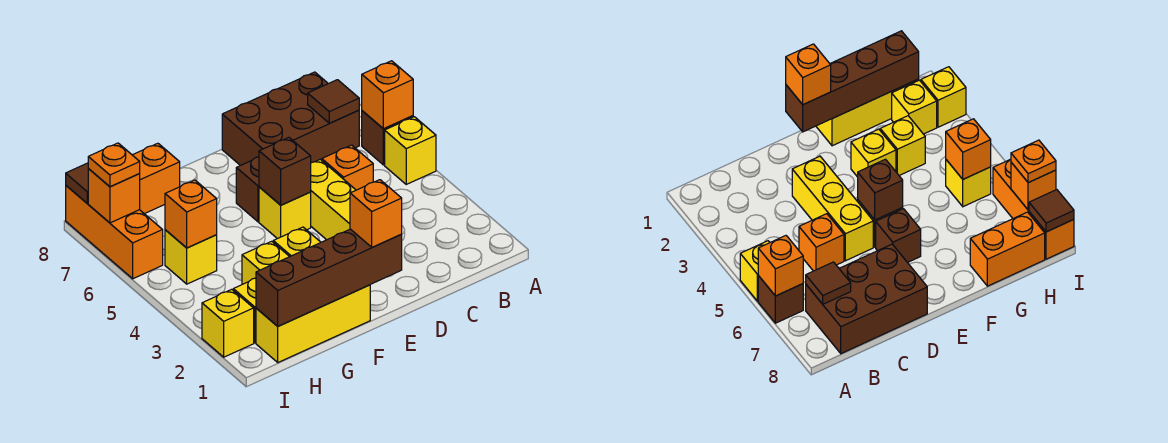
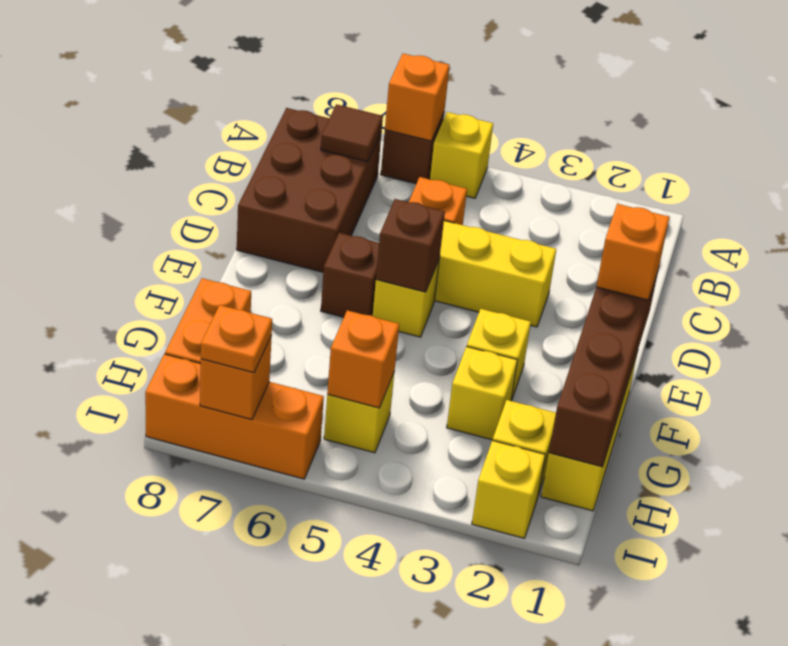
brown 1x1 tile [66,163,88,203] -> none

